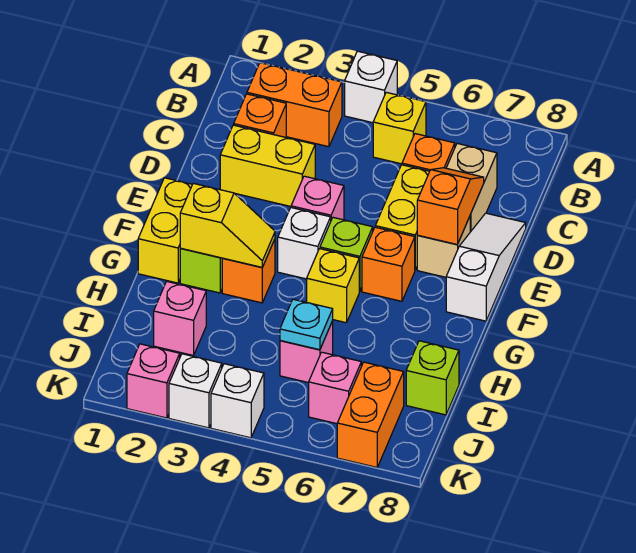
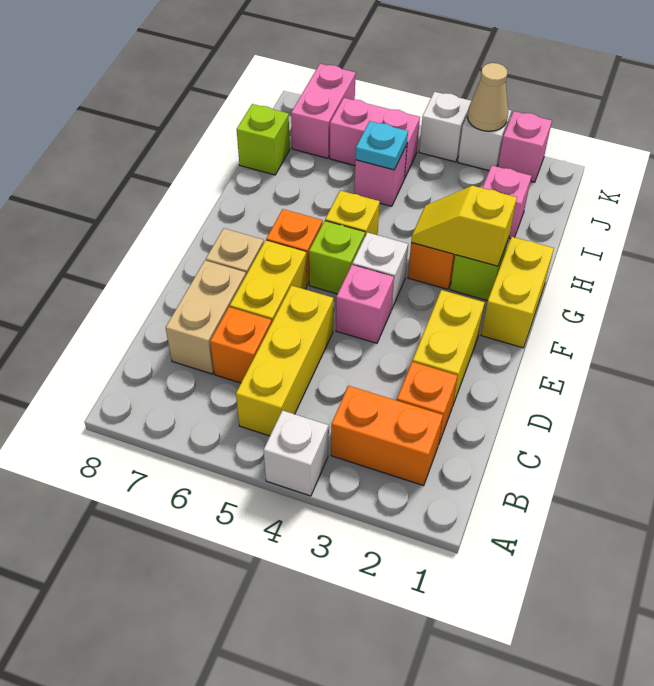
yellow 1x1 brick [373,92,426,164] -> yellow 1x3 brick [236,286,333,436]
yellow 1x2 brick [220,125,315,206] -> yellow 1x2 brick turned to [413,290,485,404]
orange 1x2 slope [417,168,484,245] -> none
white 1x3 slope [446,213,526,321] -> none
pink 1x1 brick [309,352,361,424] -> pink 1x2 brick [330,98,420,178]
orange 1x2 brick [337,362,404,467] -> pink 1x2 brick [291,64,356,158]
none -> tan 1x1 cone [467,63,508,131]

